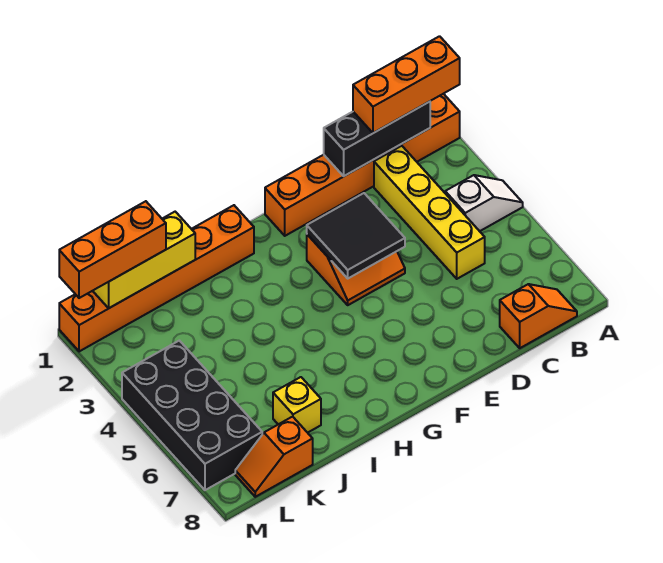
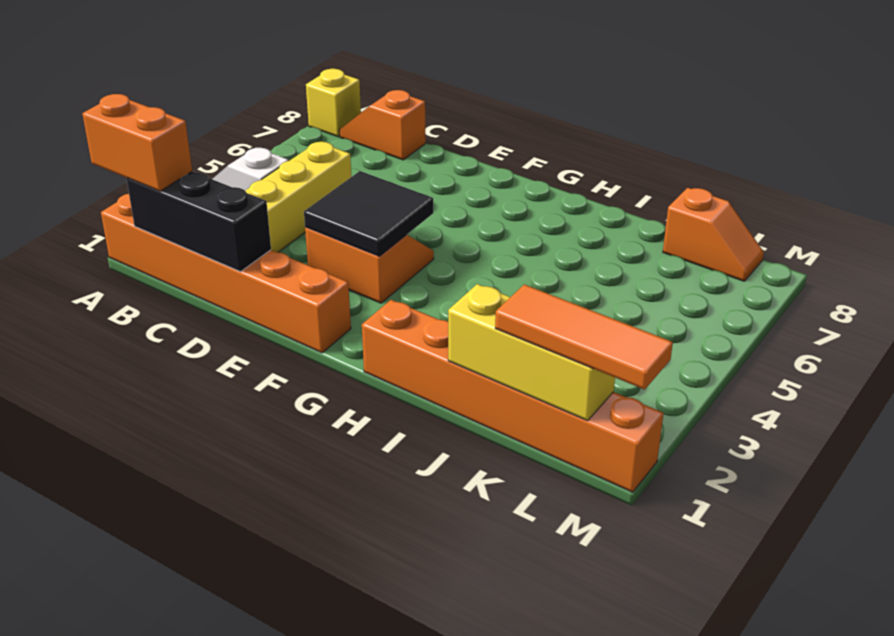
orange 1x3 brick [353,36,460,133] -> orange 1x2 brick [82,94,192,191]
yellow 1x1 brick [273,377,321,433] -> yellow 1x1 brick moved to [306,69,361,137]
orange 1x3 brick [59,201,166,298] -> orange 1x3 tile [495,284,673,390]
black 2x4 brick [122,341,262,490] -> none

